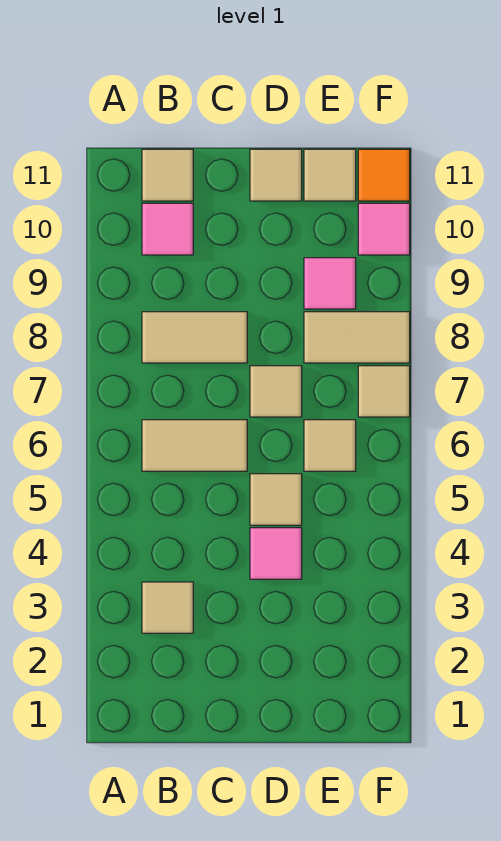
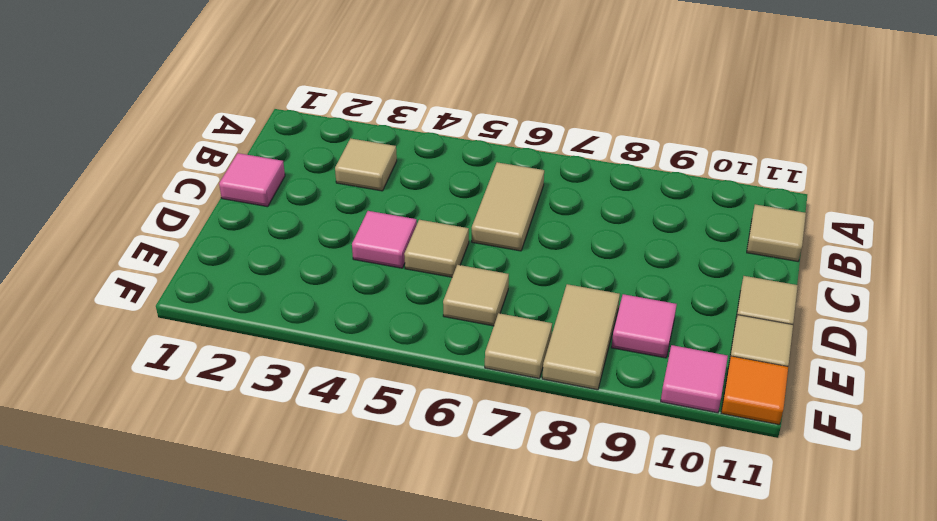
tan 1x2 tile [142,312,247,363] -> none
pink 1x1 tile [142,203,193,255] -> pink 1x1 tile moved to [219,153,285,207]
tan 1x1 tile [250,366,302,417] -> none

